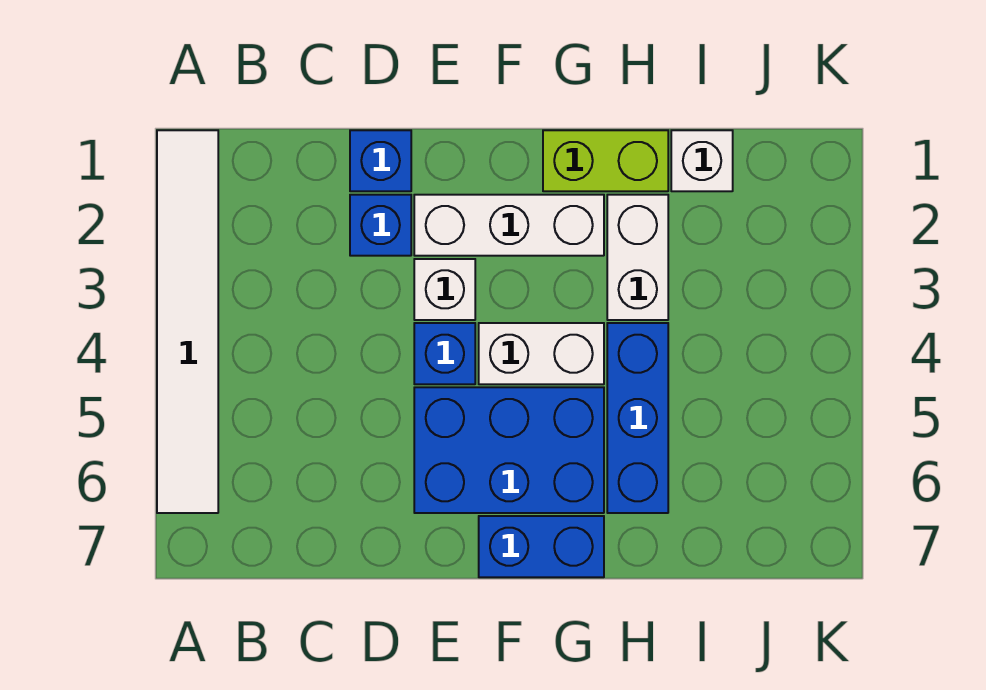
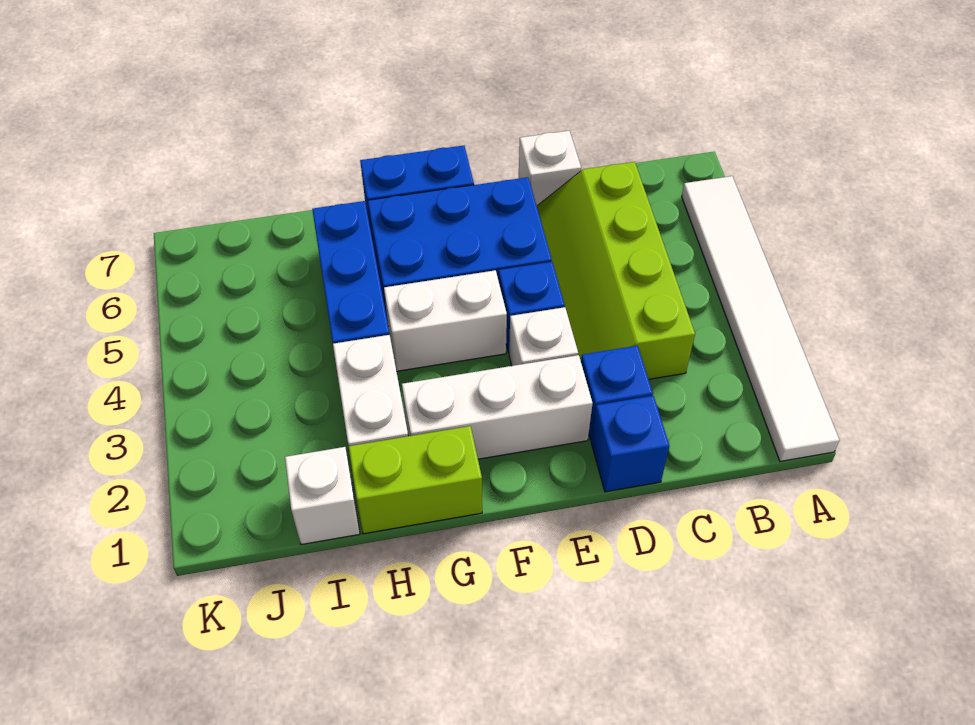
none -> lime 2x4 slope [537,162,695,379]
none -> white 1x1 brick [519,131,581,206]

